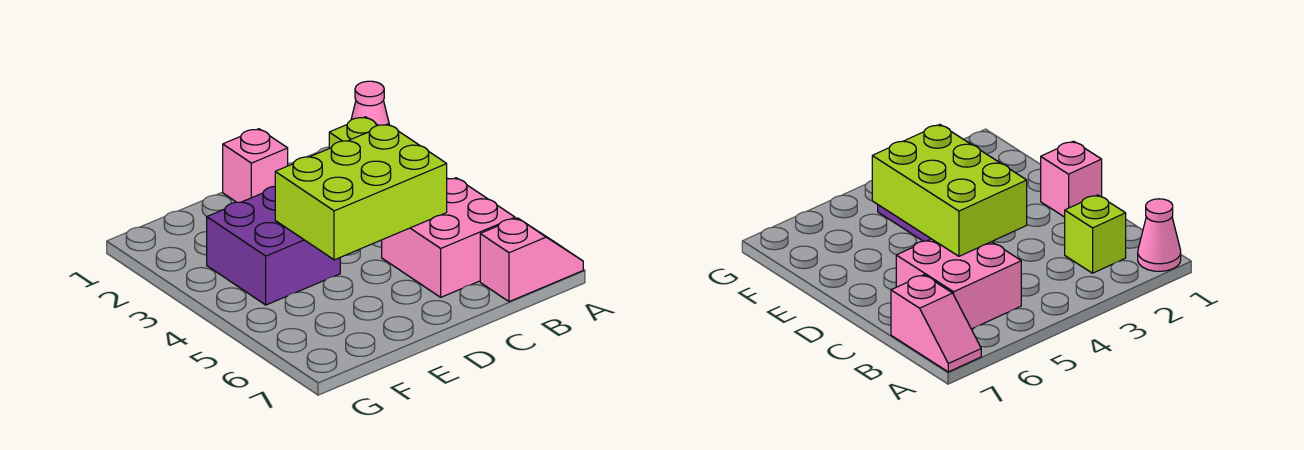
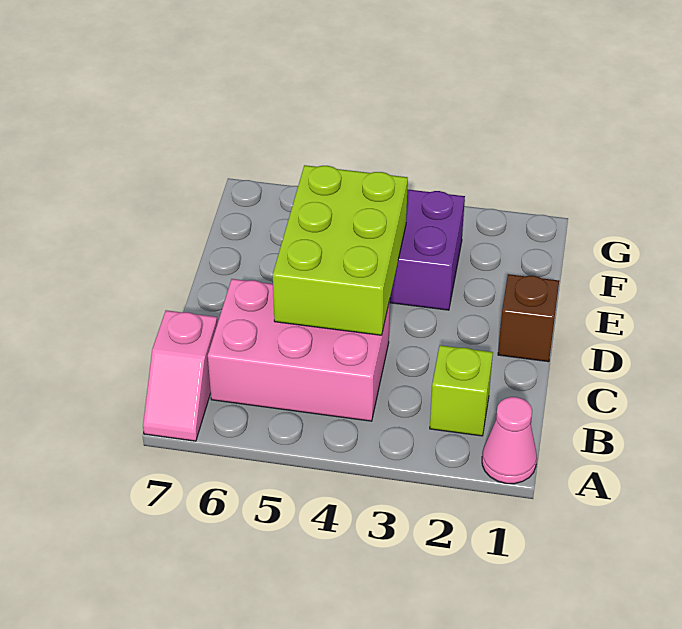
pink 2x2 brick [382,178,515,297] -> pink 2x3 brick [208,279,390,421]
pink 1x1 brick [223,129,288,202] -> brown 1x1 brick [498,274,559,362]

